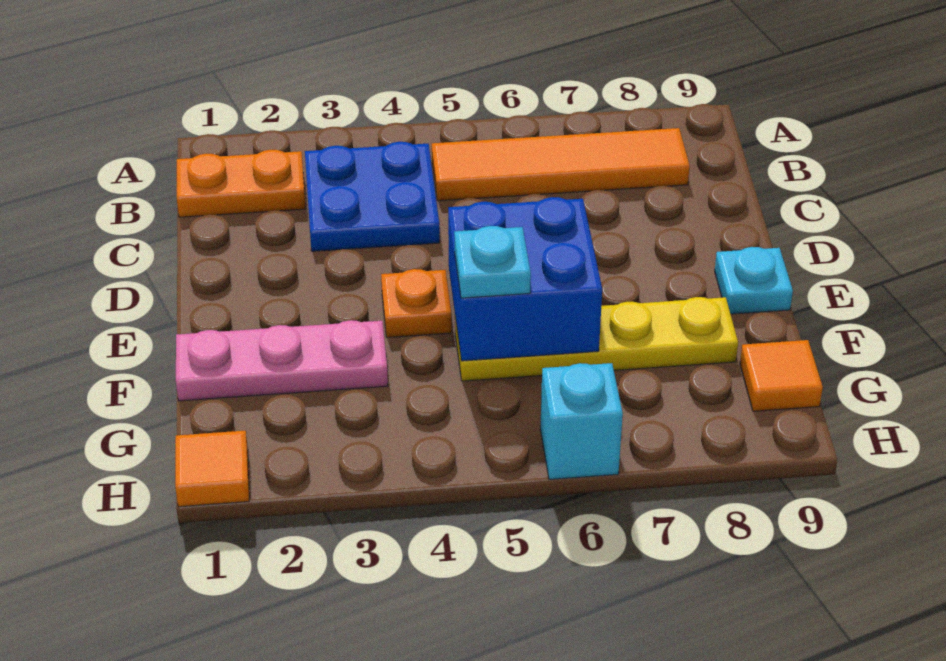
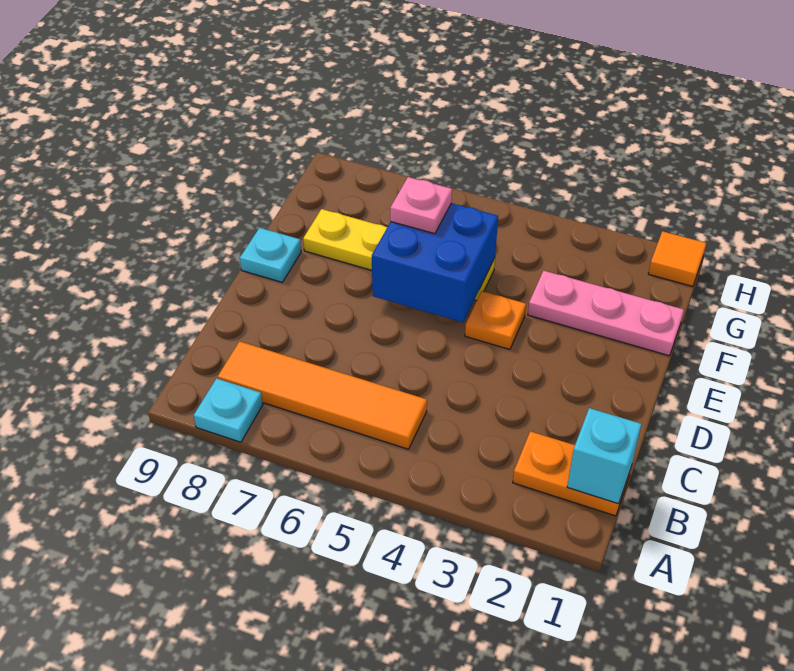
blue 2x2 plate [305,142,440,251] -> none
cyan 1x1 plate [454,226,531,298] -> cyan 1x1 plate moved to [194,378,263,442]
none -> pink 1x1 plate [390,177,452,234]
orange 1x1 tile [740,340,823,411] -> none
cyan 1x1 brick [540,363,623,479] -> cyan 1x1 brick moved to [567,408,641,504]

